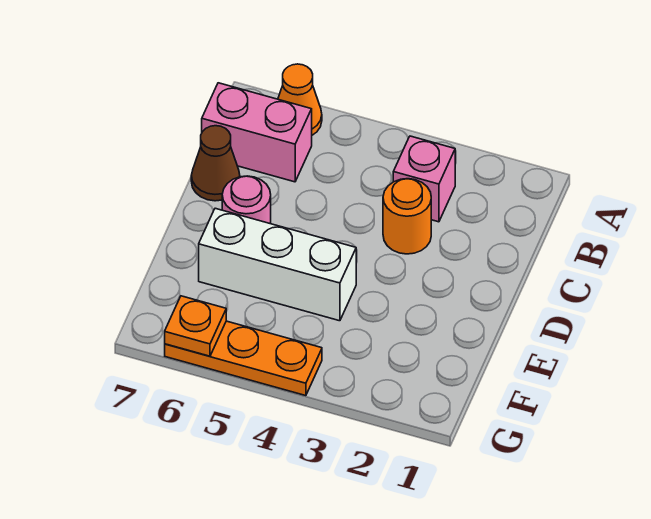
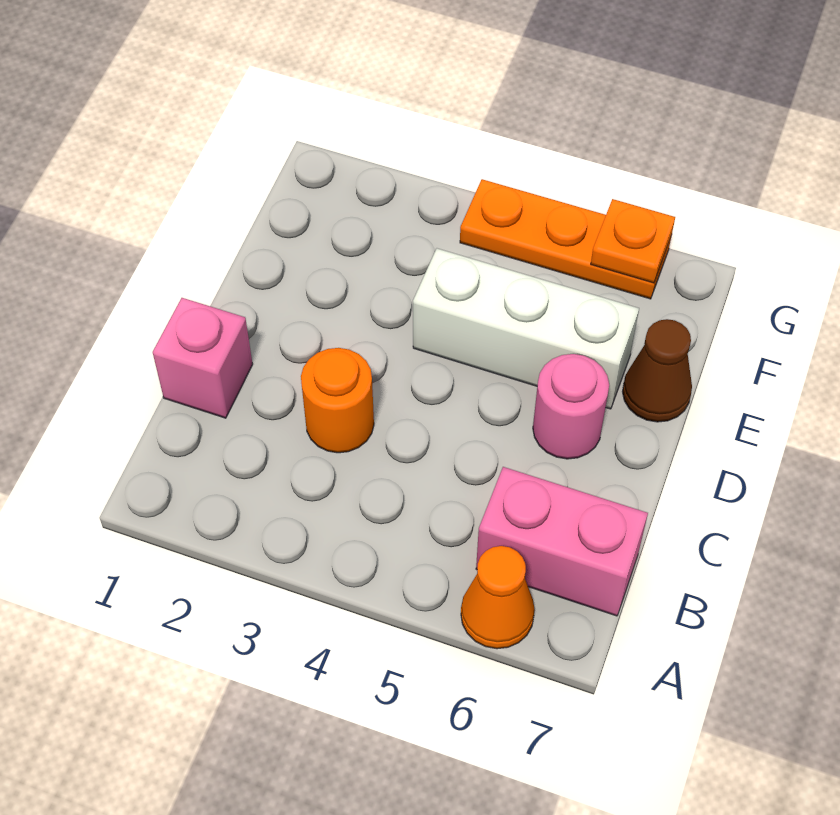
pink 1x1 brick [393,136,455,222] -> pink 1x1 brick moved to [153,298,253,418]
brown 1x1 cone [191,126,240,201] -> brown 1x1 cone moved to [623,319,692,422]

